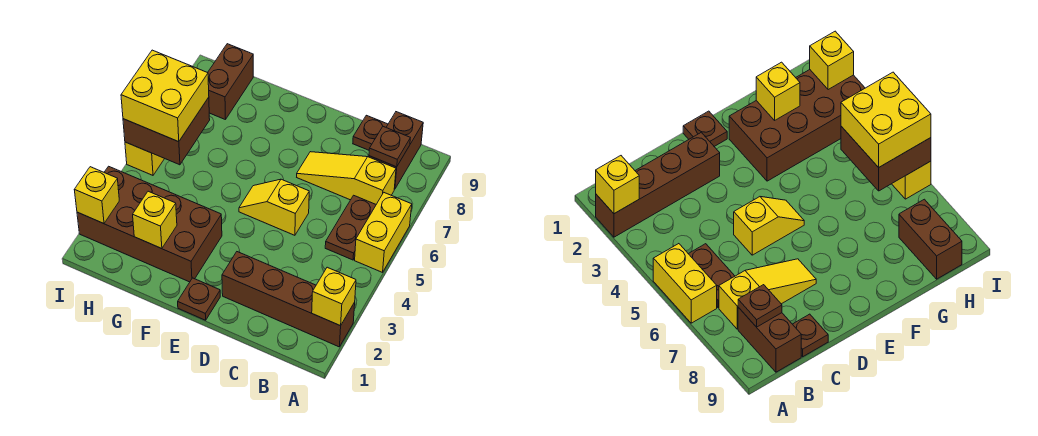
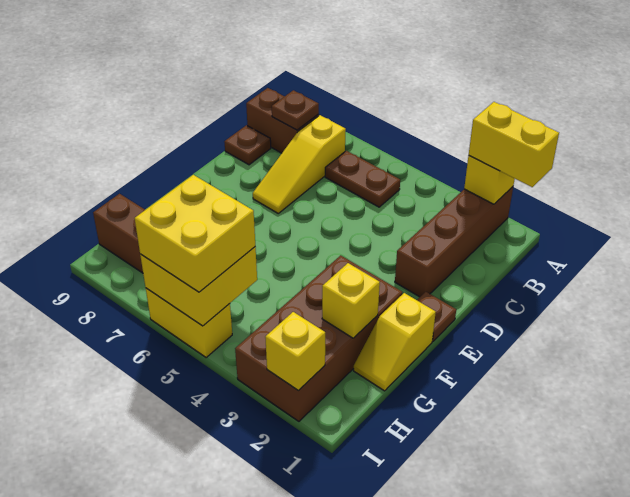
yellow 1x2 brick [355,193,412,272] -> yellow 1x2 brick moved to [469,102,559,187]
yellow 1x2 slope [239,179,309,235] -> yellow 1x2 slope moved to [354,293,436,391]
brown 2x2 brick [123,97,210,165] -> yellow 2x2 brick [140,247,257,326]

